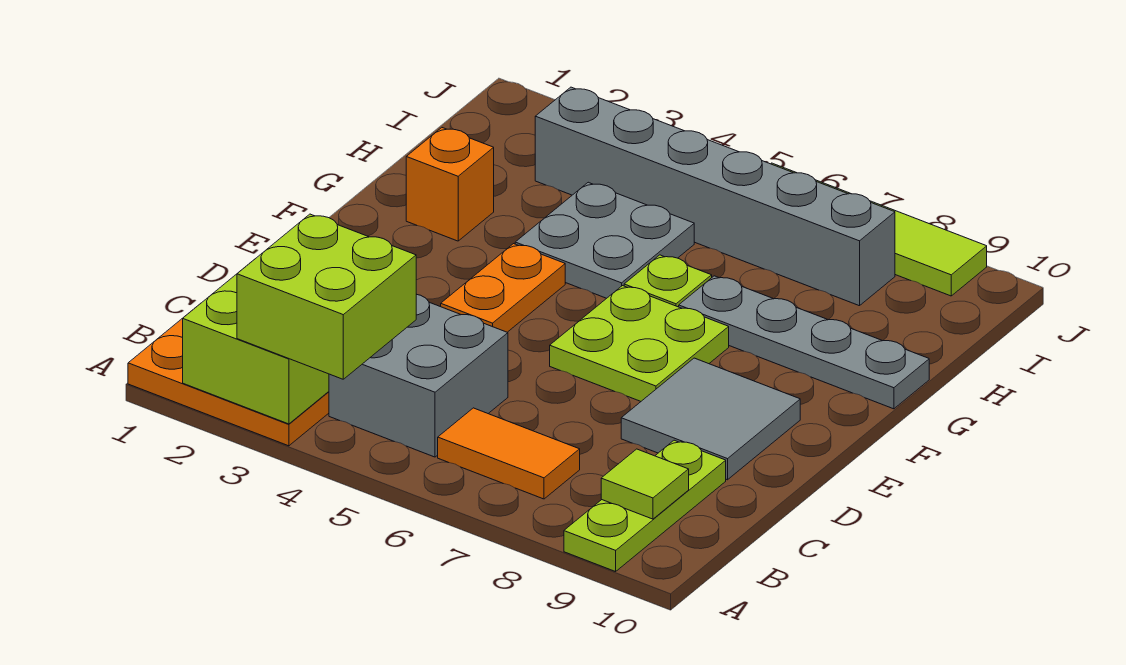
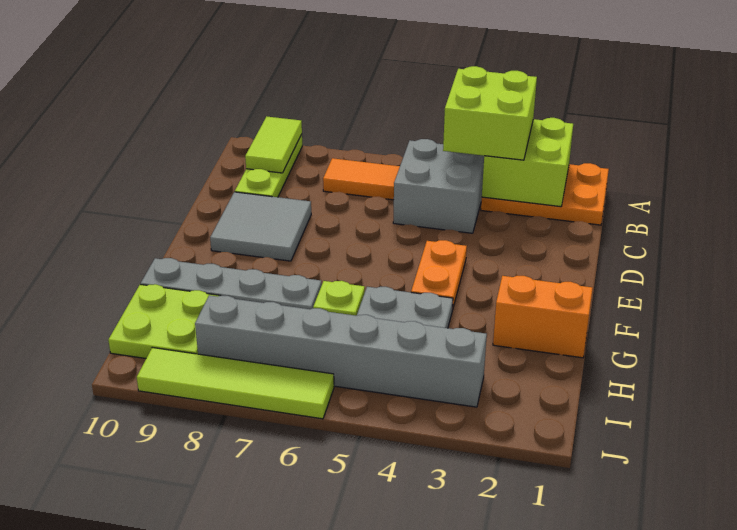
lime 1x1 tile [601,449,689,519] -> lime 1x2 tile [245,116,302,173]
lime 2x2 plate [550,286,729,401] -> lime 2x2 plate moved to [108,284,220,358]
orange 1x1 brick [406,128,494,241] -> orange 1x2 brick [493,276,593,358]

